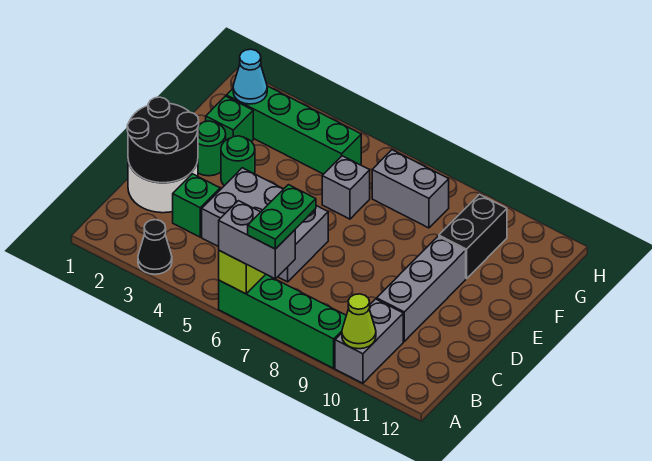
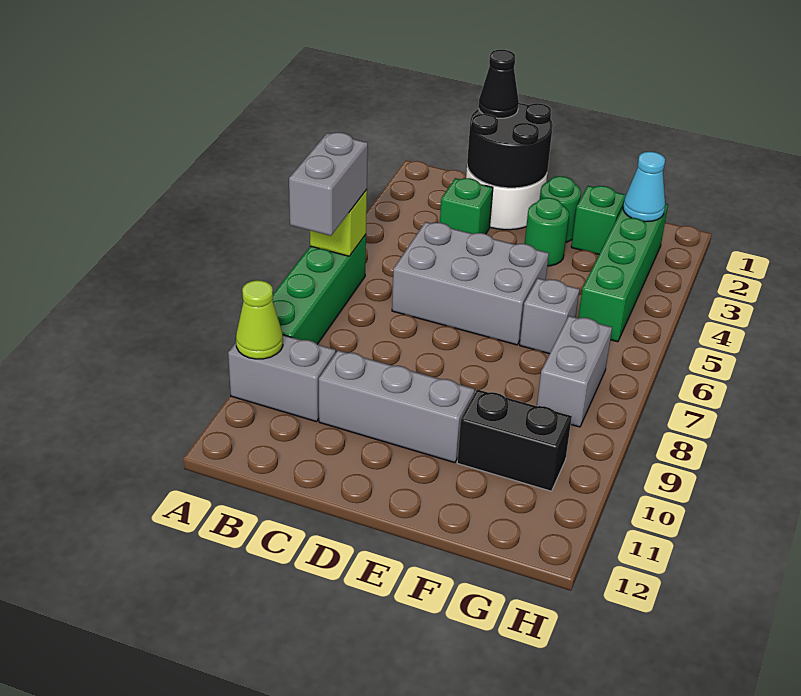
black 1x1 cone [138,220,172,274] -> black 1x1 cone moved to [478,50,519,118]
green 1x2 plate [248,185,316,249] -> none
grey 2x3 brick [202,168,328,282] -> grey 2x3 brick turned to [392,222,549,345]

